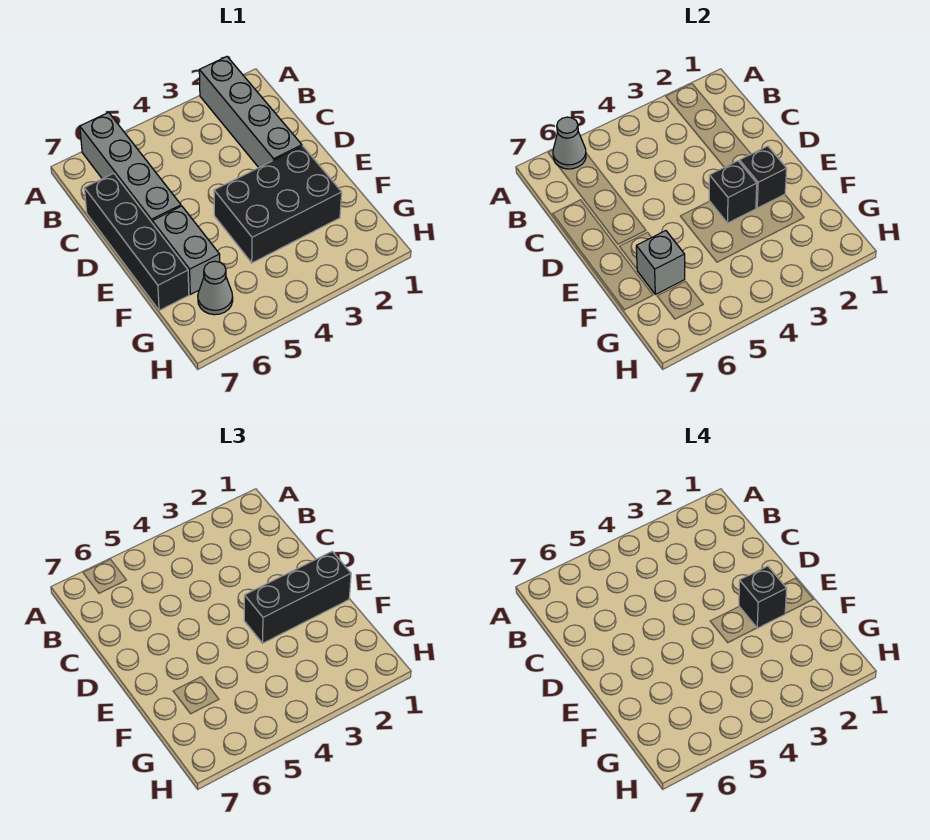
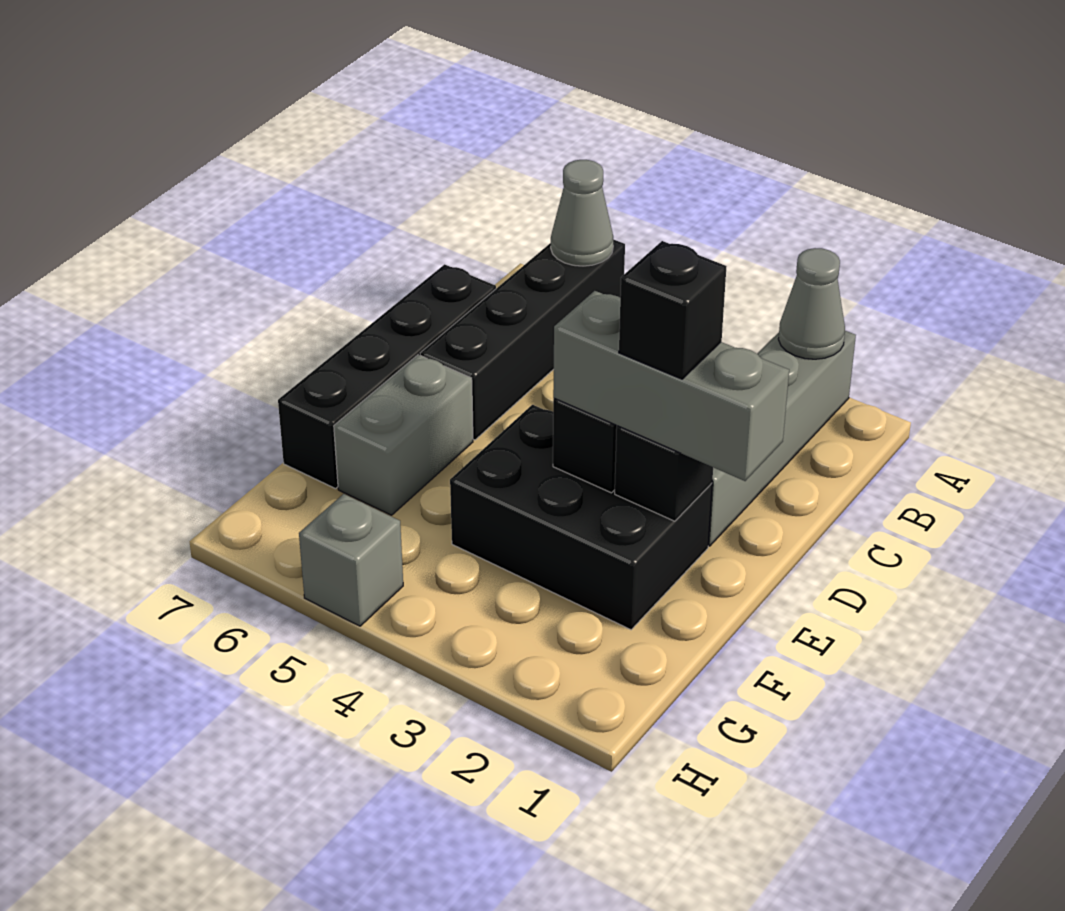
grey 1x4 brick [80,112,181,222] -> black 1x4 brick [420,239,625,440]
black 1x3 brick [244,552,351,643] -> grey 1x3 brick [553,291,789,481]
grey 1x1 brick [636,231,685,294] -> grey 1x1 brick moved to [299,494,403,626]
grey 1x1 cone [198,261,233,315] -> grey 1x1 cone moved to [778,248,845,359]

